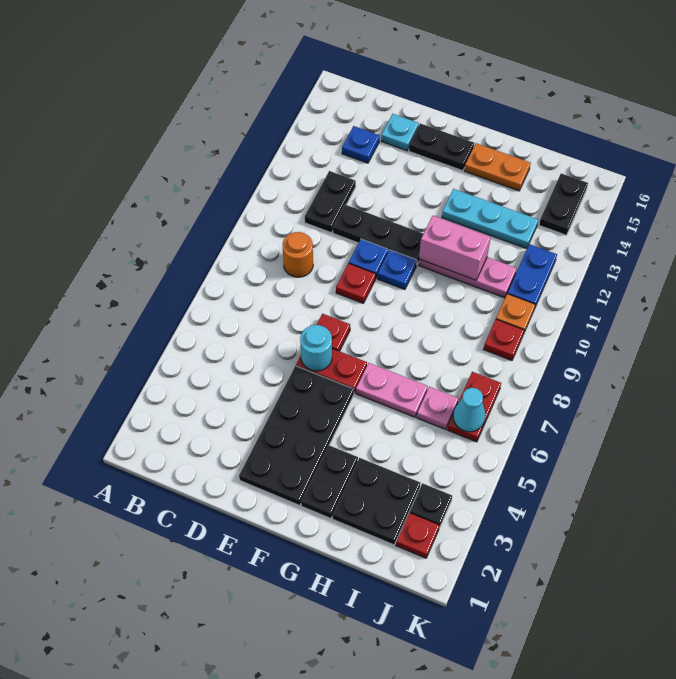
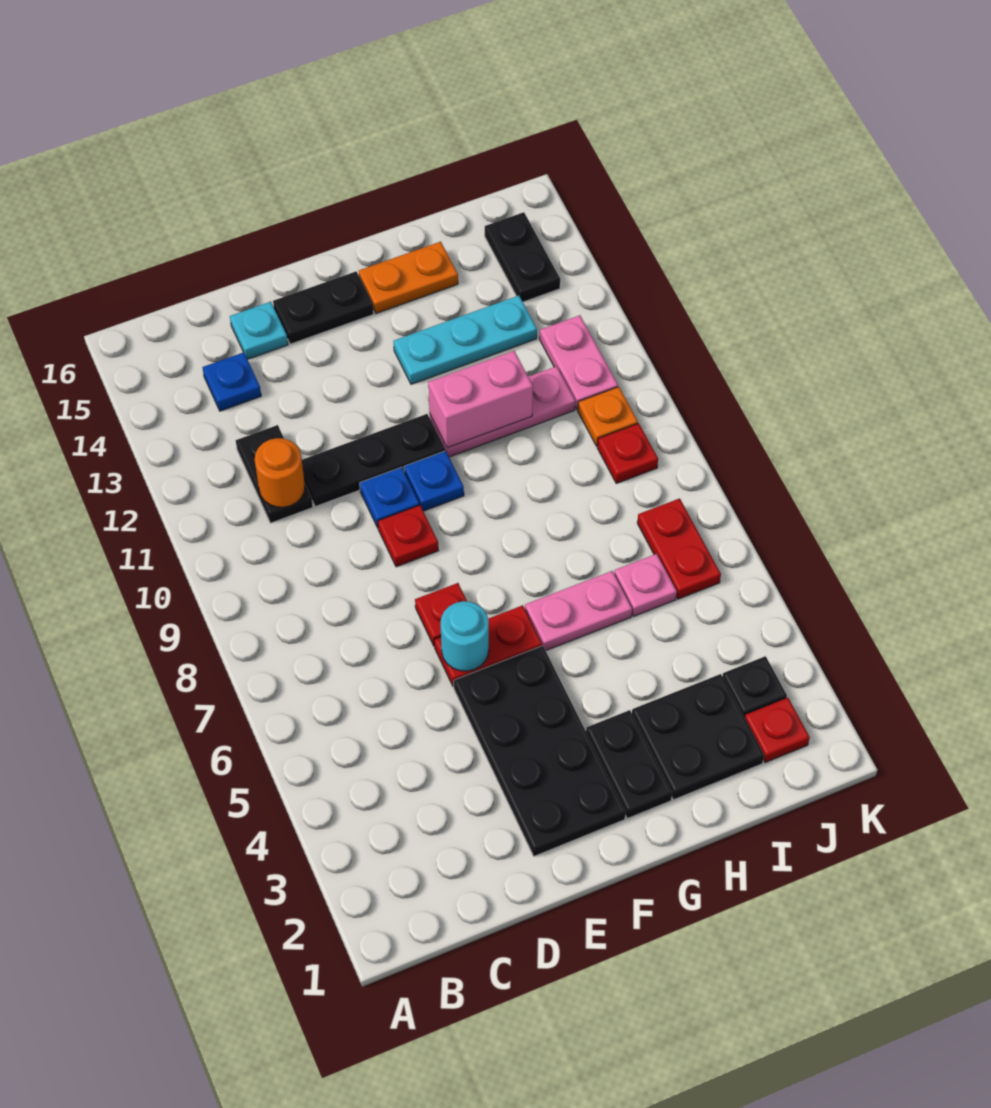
orange 1x1 round brick [282,232,313,277] -> orange 1x1 round brick moved to [255,438,305,507]
cyan 1x1 cone [453,388,485,432] -> none
blue 1x2 plate [507,244,557,307] -> pink 1x2 plate [540,315,618,410]

